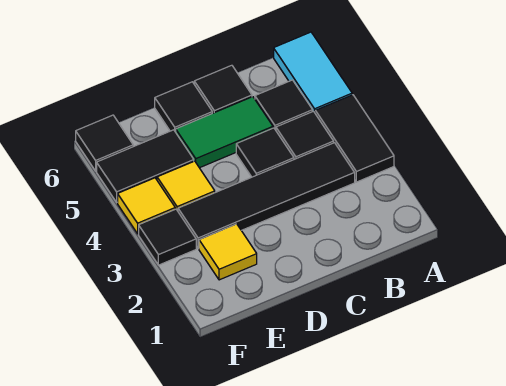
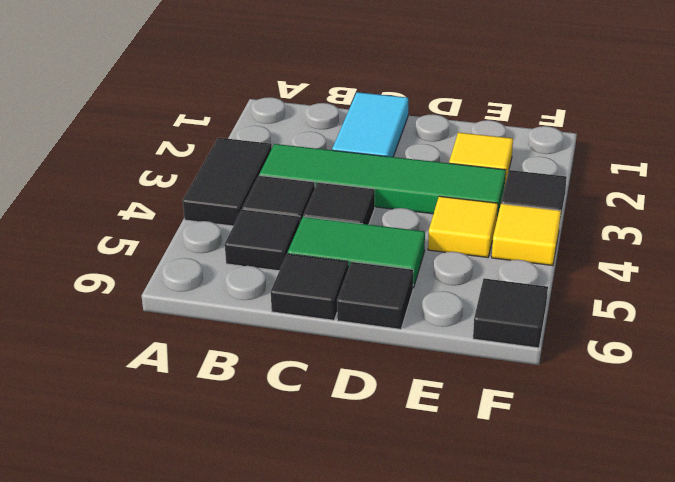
cyan 1x2 tile [274,32,352,113] -> cyan 1x2 tile moved to [332,92,408,157]
black 1x4 tile [178,143,355,249] -> green 1x4 tile [259,144,506,218]
black 1x2 tile [97,130,194,202] -> none

